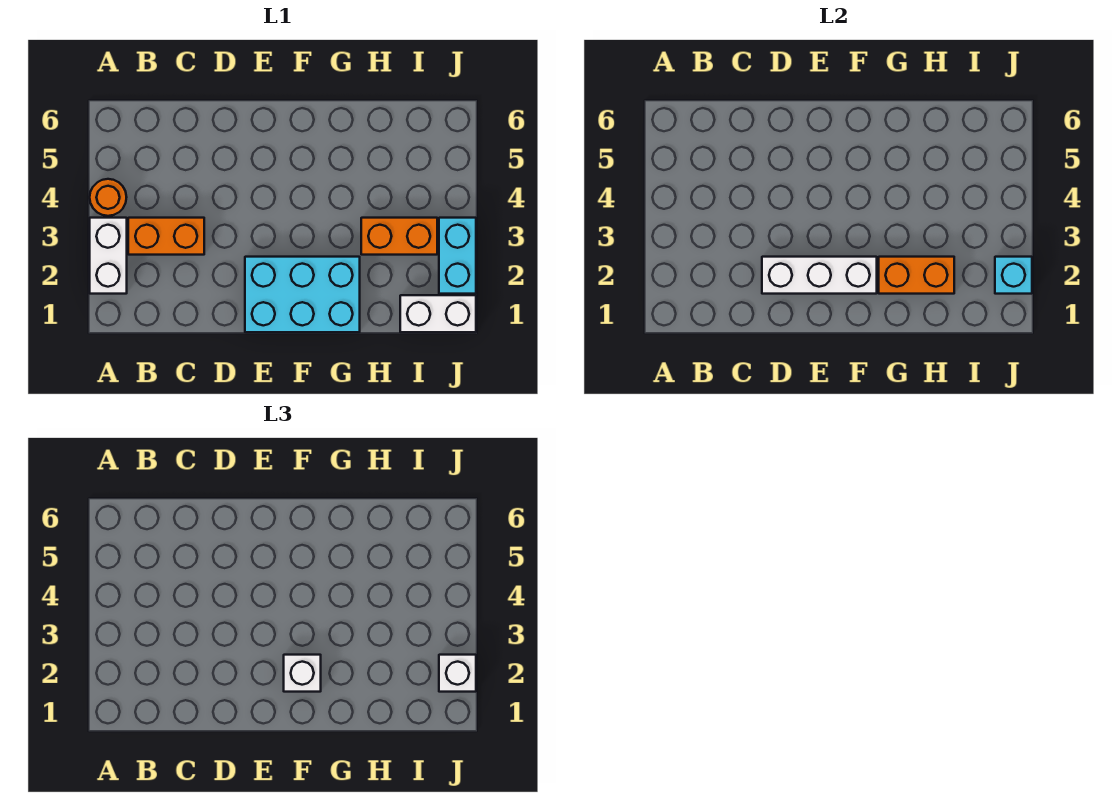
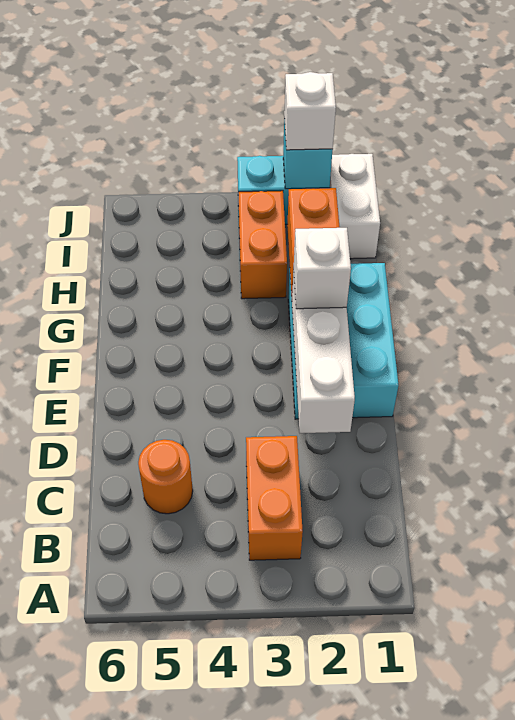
white 1x2 brick [90,218,127,294] -> none
orange 1x1 round brick [90,179,127,216] -> orange 1x1 round brick moved to [138,440,193,514]

